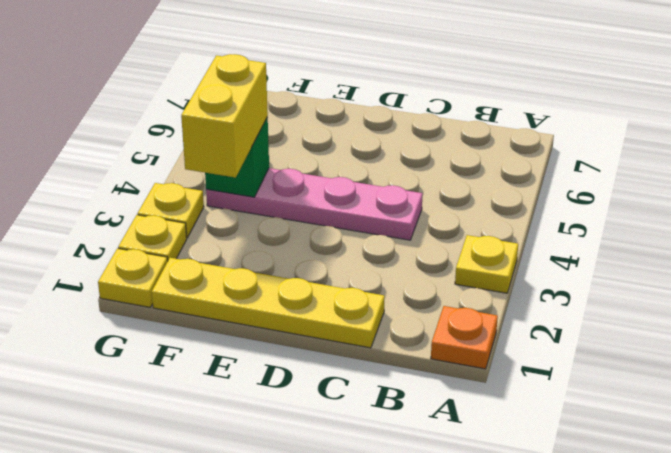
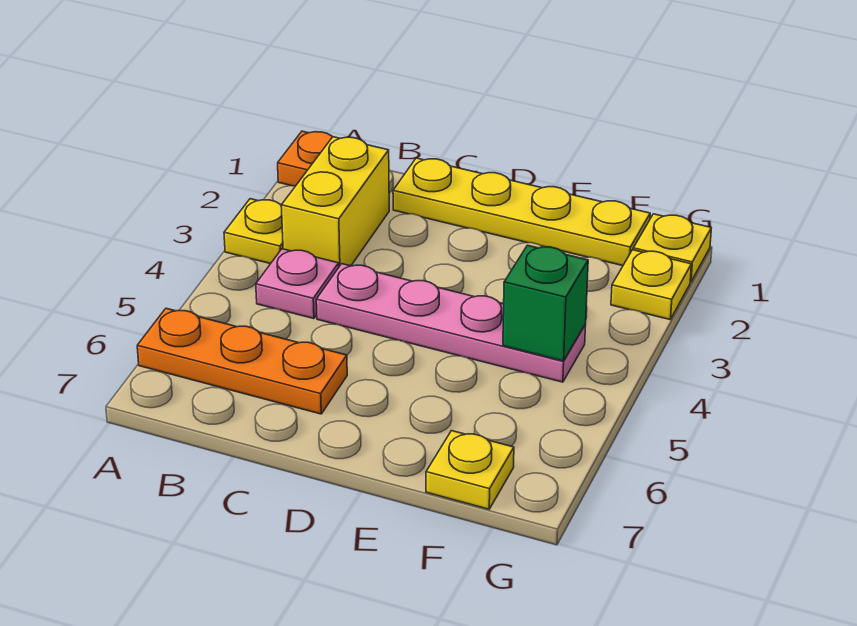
none -> orange 1x3 plate [137,308,347,414]
none -> pink 1x1 plate [256,249,339,319]
yellow 1x2 brick [181,54,268,178] -> yellow 1x2 brick moved to [281,137,389,266]
yellow 1x1 plate [138,183,204,238] -> yellow 1x1 plate moved to [426,431,514,509]

